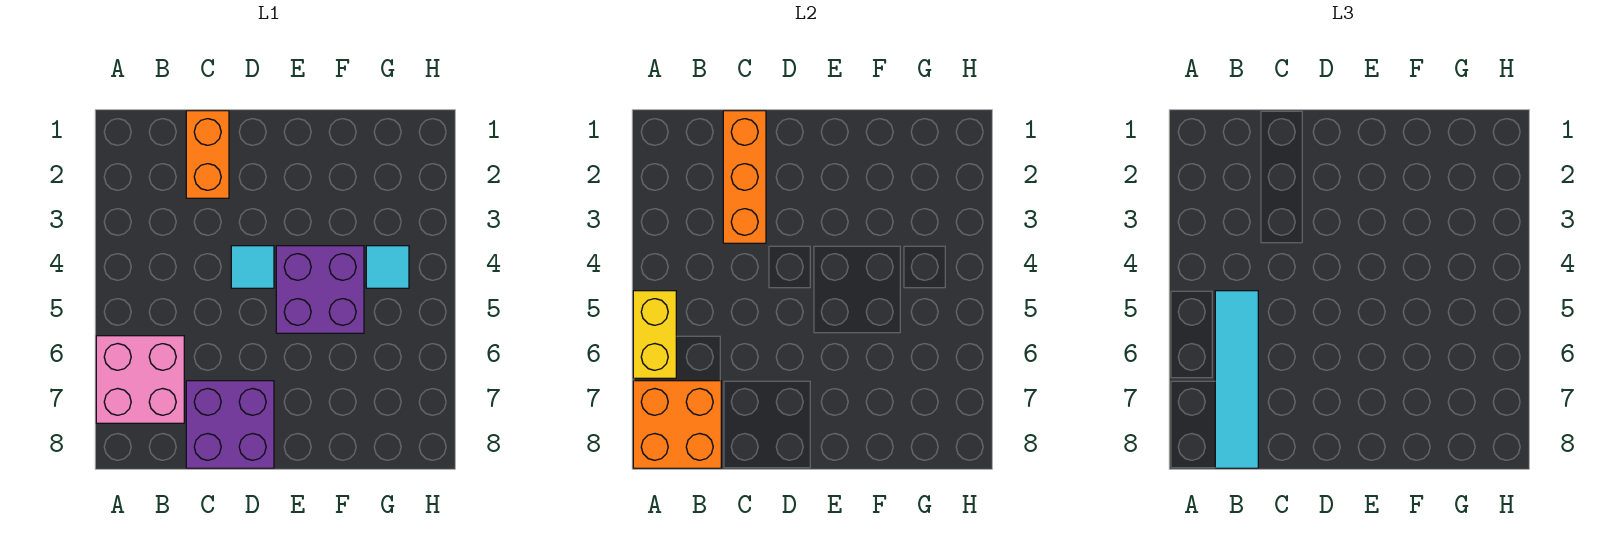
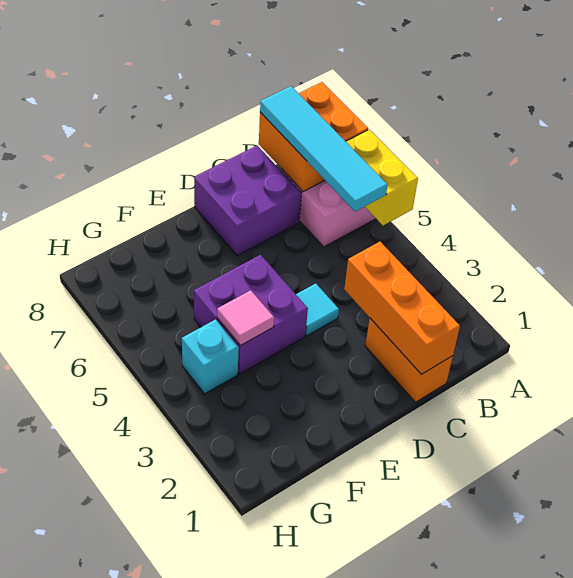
none -> pink 1x1 tile [217,290,274,346]
cyan 1x1 tile [366,246,409,288] -> cyan 1x1 brick [182,320,239,394]

